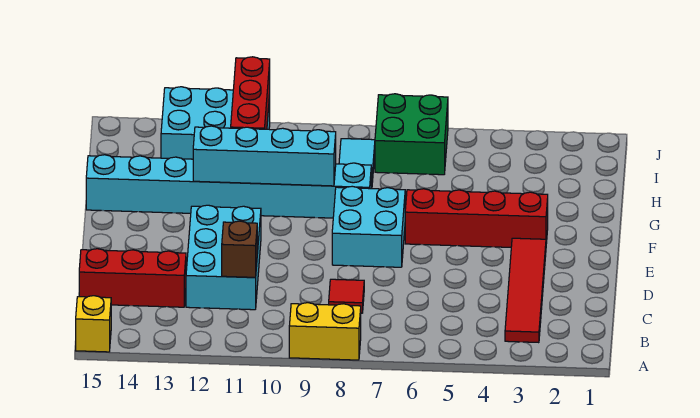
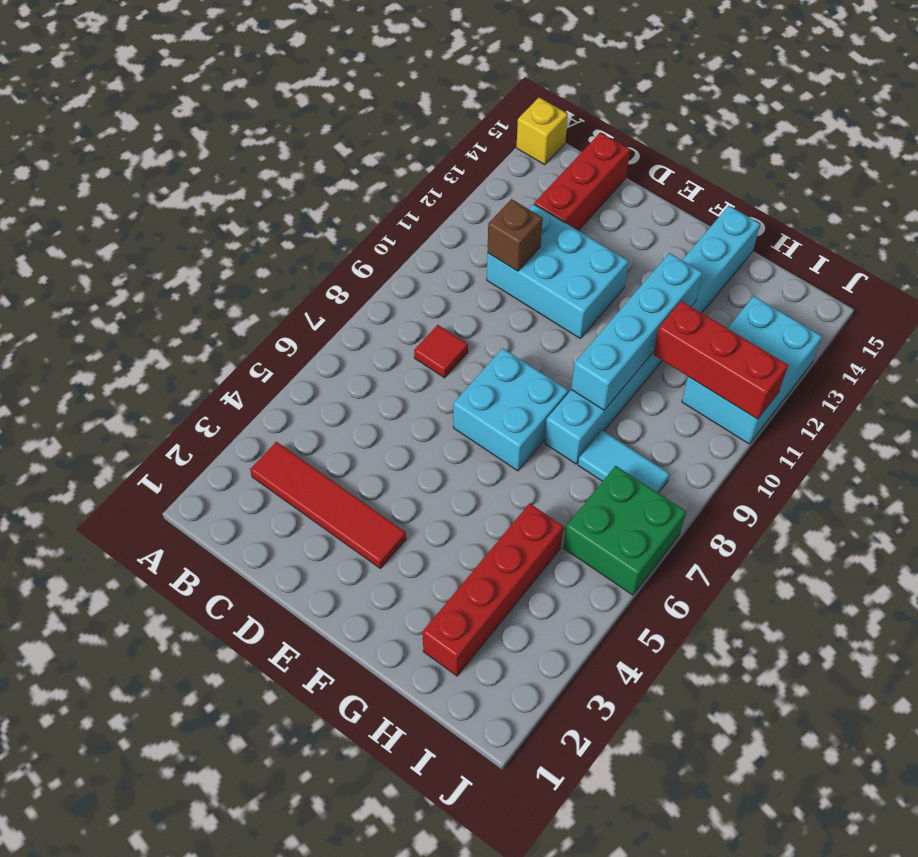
yellow 1x2 brick [289,303,361,360] -> none
red 1x4 brick [405,189,548,247] -> red 1x4 brick moved to [422,503,563,676]

